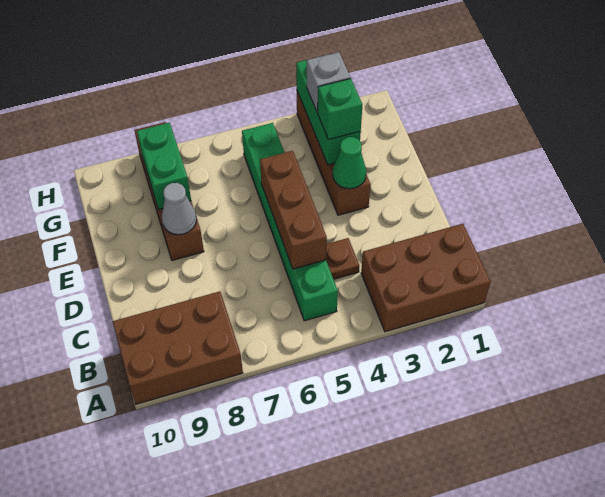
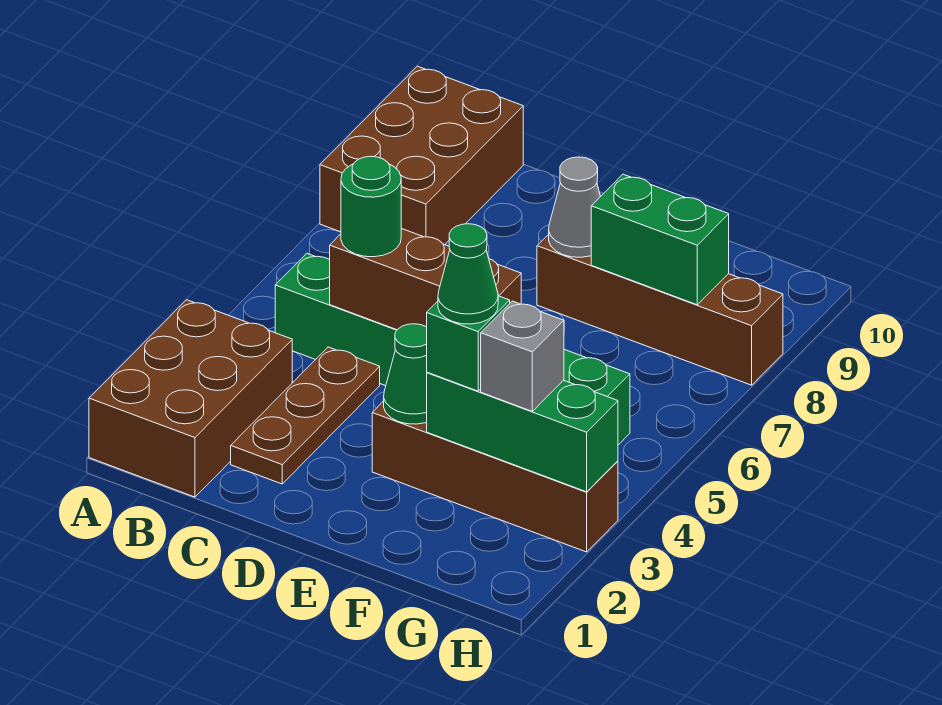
brown 1x1 plate [326,238,359,279] -> brown 1x3 plate [231,347,380,484]
none -> green 1x1 round brick [341,156,401,257]
none -> green 1x1 cone [438,224,498,324]

